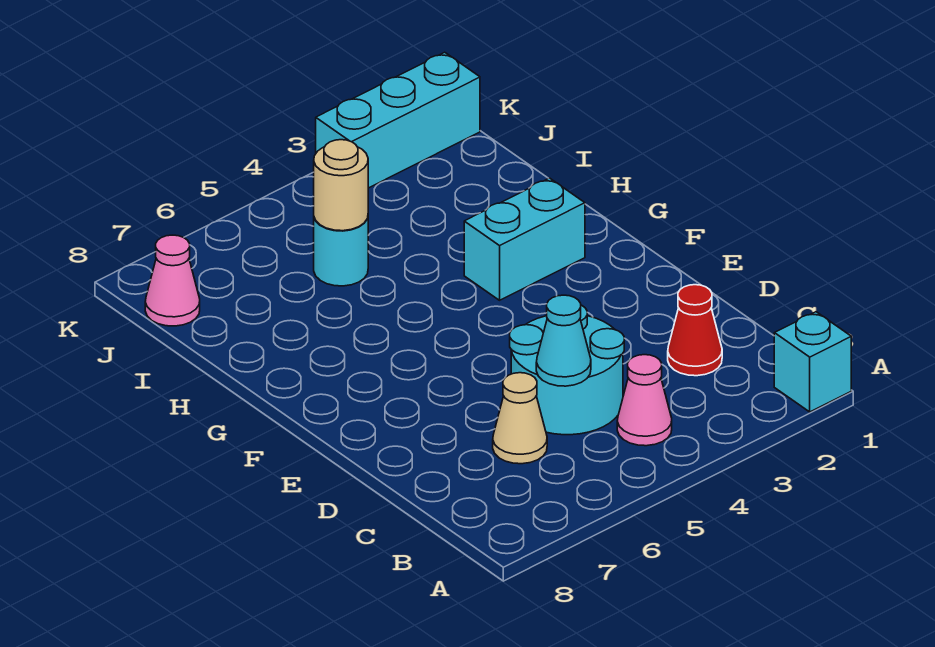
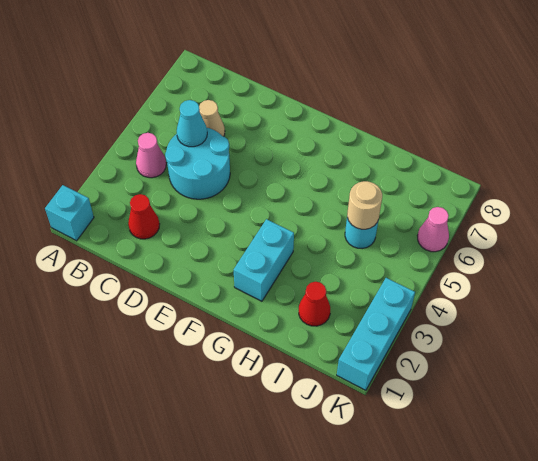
none -> red 1x1 cone [299,282,330,326]
pink 1x1 cone [145,235,200,326] -> pink 1x1 cone moved to [417,207,449,252]

